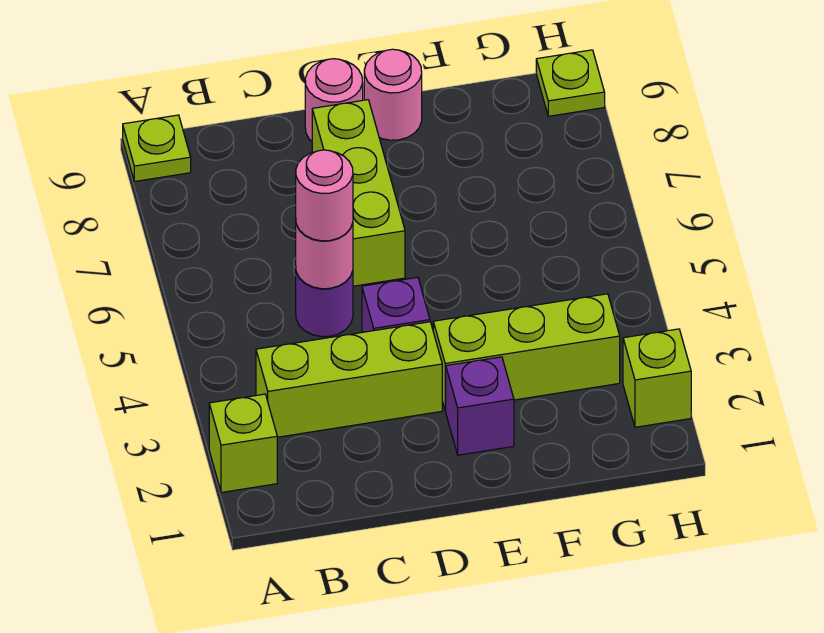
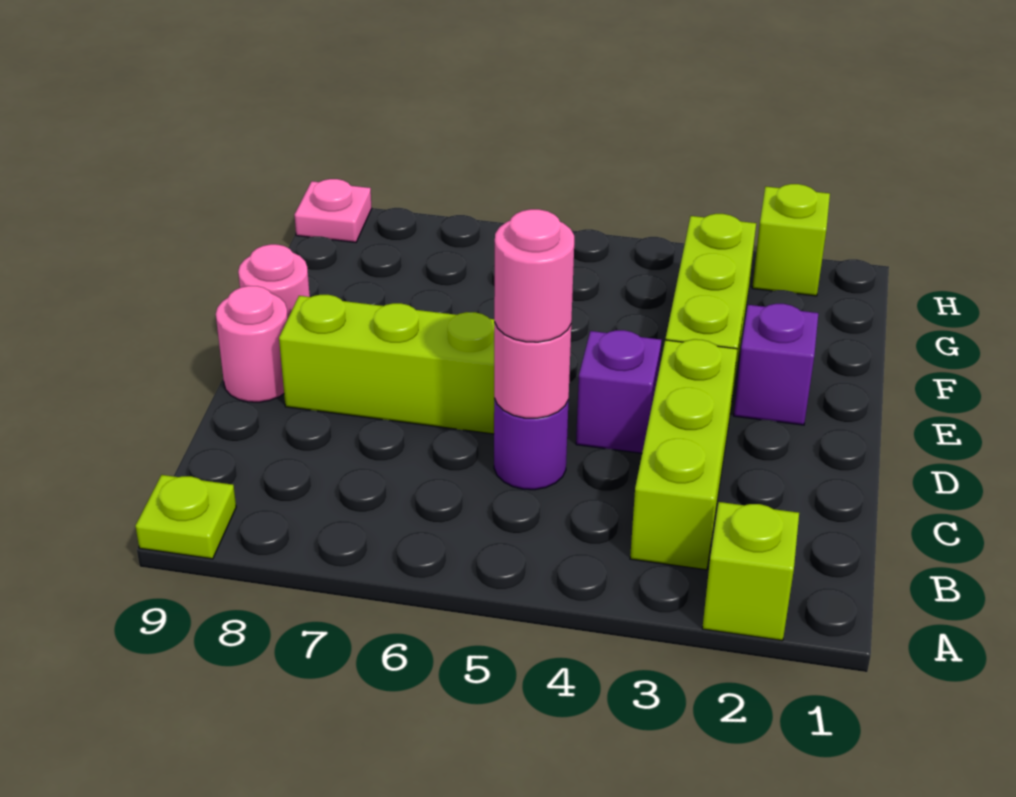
lime 1x1 plate [536,50,605,116] -> pink 1x1 plate [294,179,372,242]

